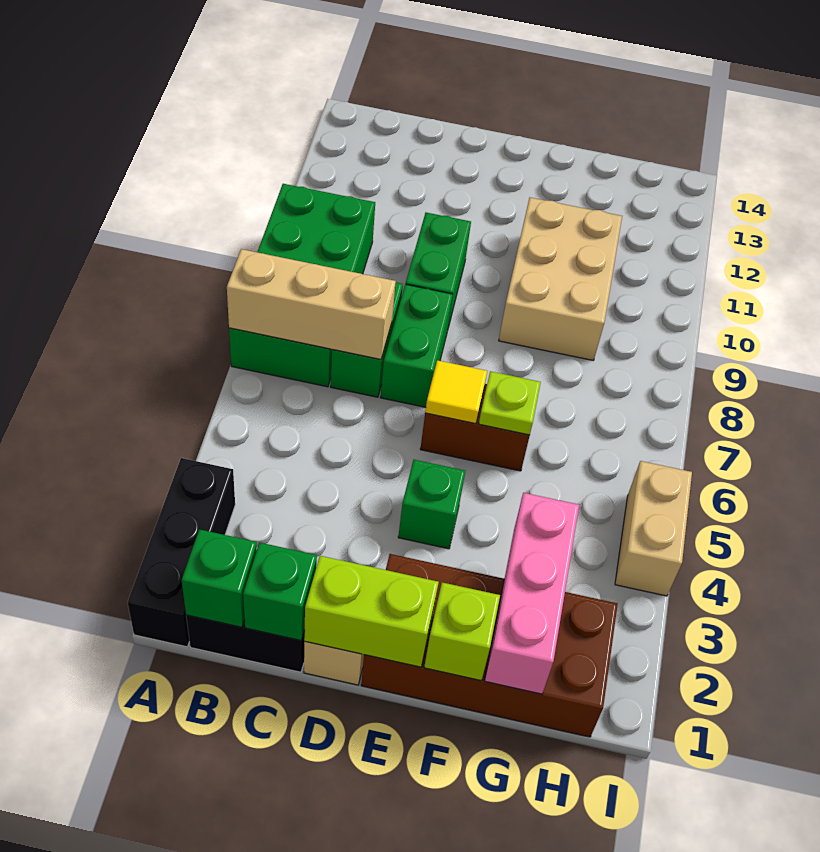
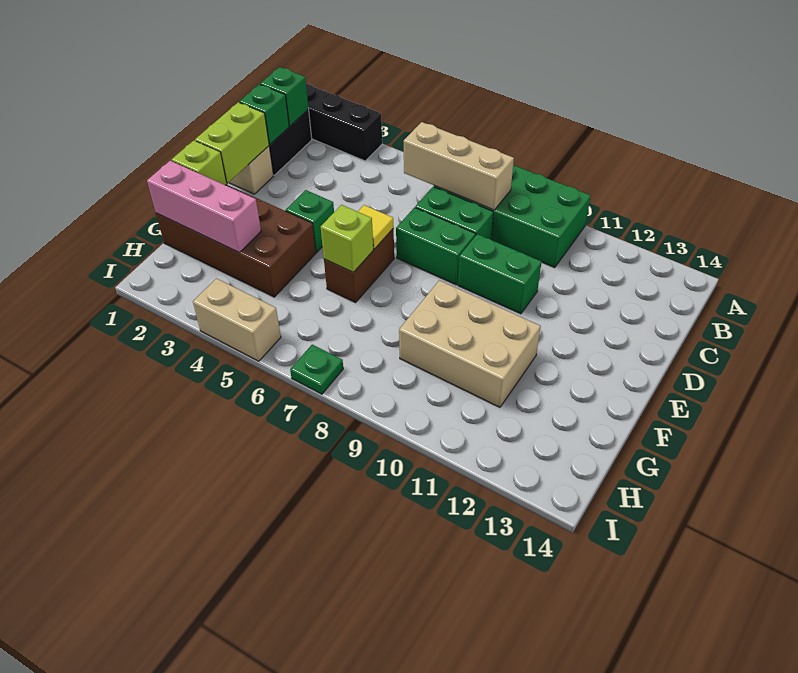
tan 1x3 brick [227,249,396,359] -> tan 1x3 brick turned to [404,122,514,210]
brown 2x4 brick [361,554,618,737] -> brown 2x4 brick turned to [156,185,316,297]
lime 1x1 plate [479,371,541,435] -> lime 1x1 brick [321,205,373,272]
none -> green 1x1 plate [290,345,343,394]

